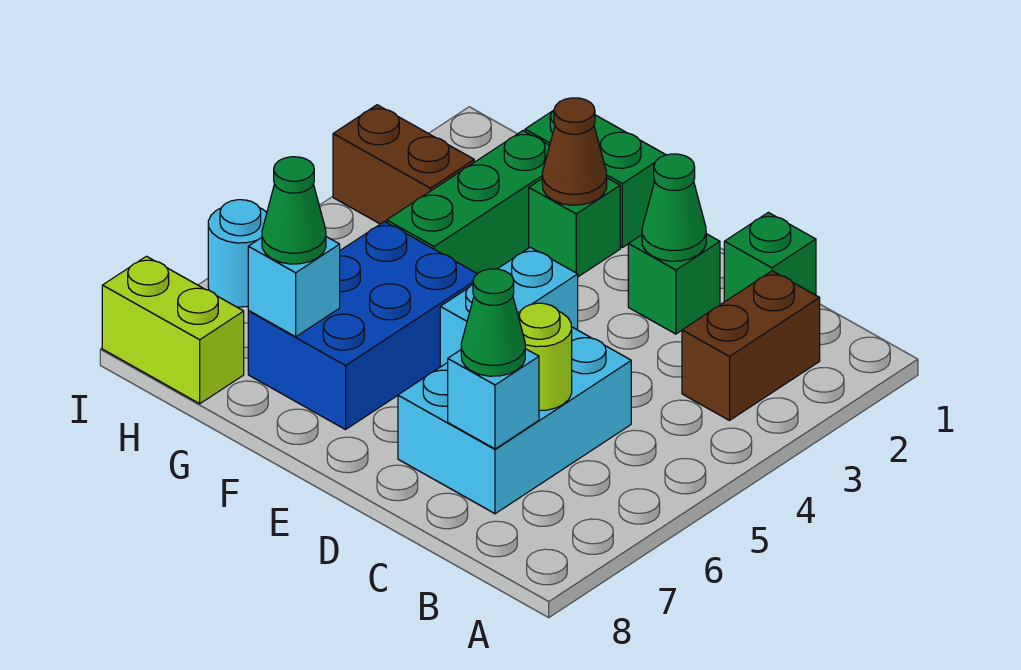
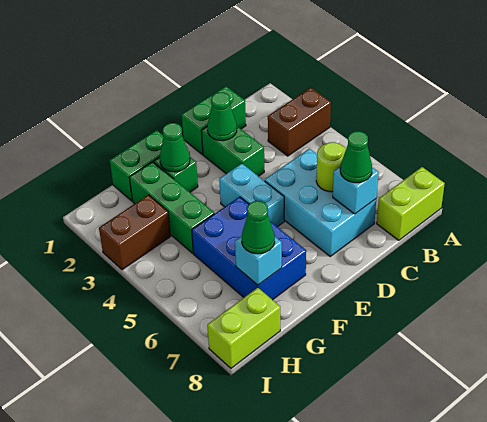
none -> lime 1x2 brick [377,167,445,240]
brown 1x2 brick [682,271,820,420] -> brown 1x2 brick turned to [268,88,331,156]
green 1x1 brick [724,213,816,302] -> green 1x2 brick [182,86,246,154]
green 1x1 brick [628,234,720,334] -> green 1x2 brick [201,127,264,176]
brown 1x1 cone [542,98,607,205] -> green 1x1 cone [160,123,190,172]
cyan 1x1 round brick [208,200,267,307] -> none

